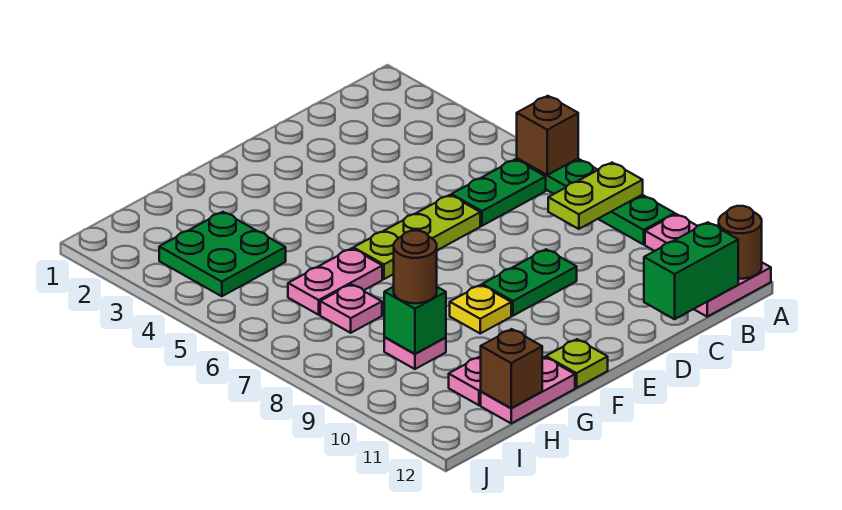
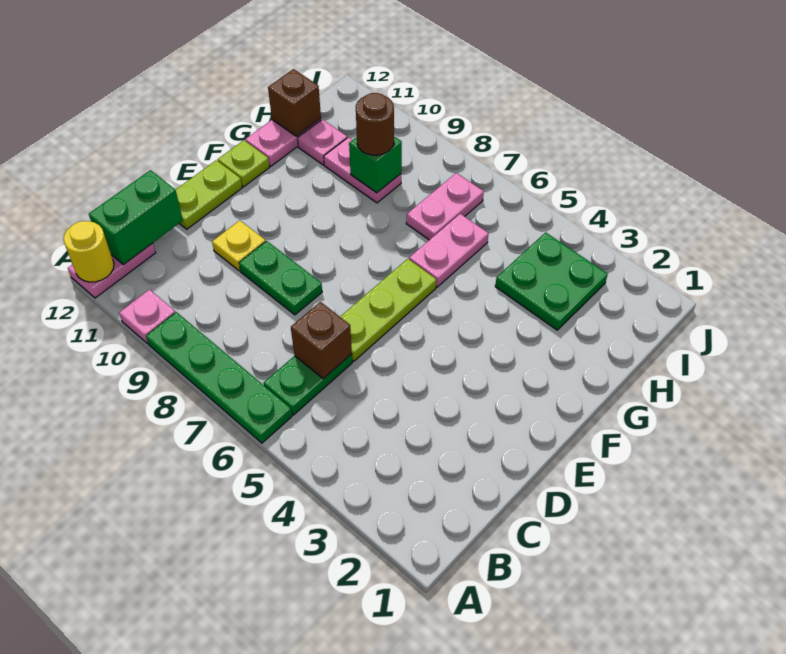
brown 1x1 brick [517,96,578,175] -> brown 1x1 brick moved to [291,302,352,379]
lime 1x2 plate [548,163,643,229] -> lime 1x2 plate moved to [176,160,242,229]
brown 1x1 round brick [719,206,762,279] -> yellow 1x1 round brick [63,221,114,282]
green 1x2 plate [482,249,577,316] -> green 1x2 plate turned to [239,241,322,315]
yellow 1x1 plate [450,285,511,333] -> yellow 1x1 plate moved to [212,220,266,271]
pink 1x1 plate [320,284,382,333] -> pink 1x2 plate [406,173,484,240]
pink 1x1 plate [384,337,446,369] -> pink 1x2 plate [324,137,401,203]

